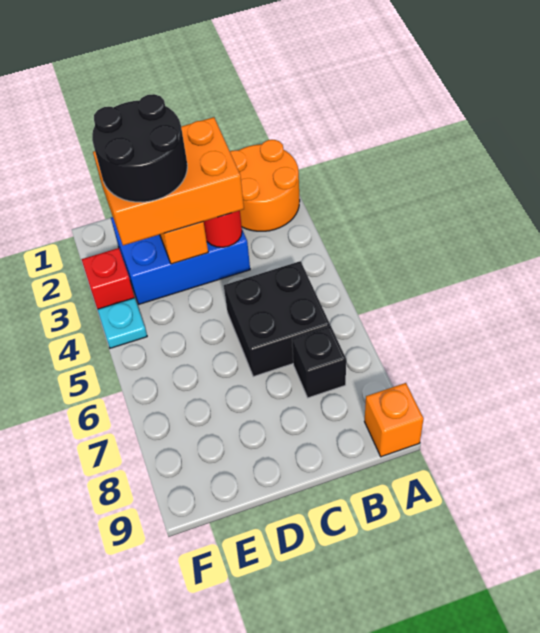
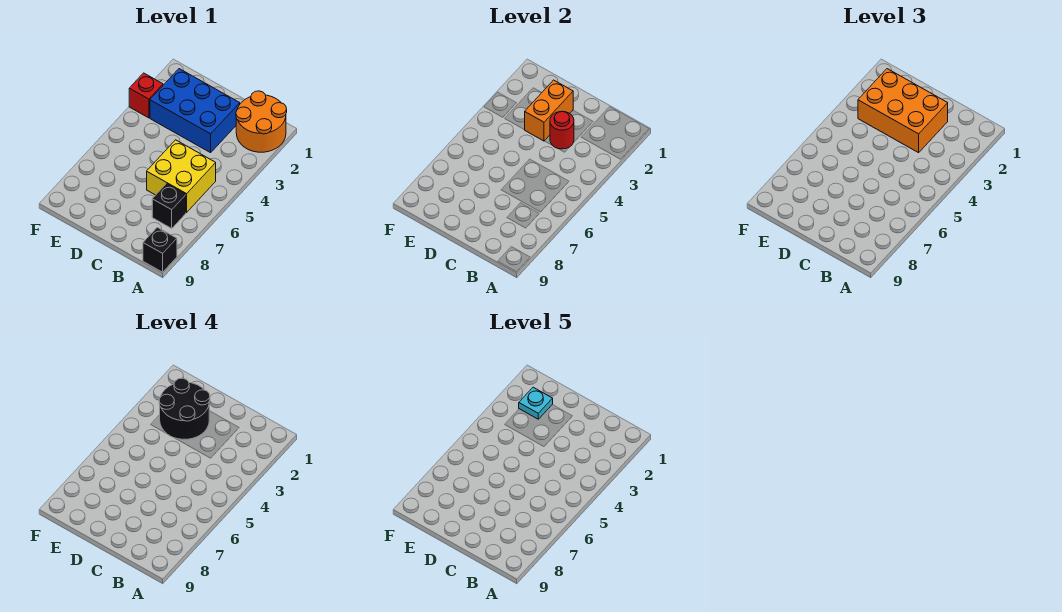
orange 1x1 brick [365,383,424,457] -> black 1x1 brick [143,227,177,272]
black 2x2 brick [224,261,330,377] -> yellow 2x2 brick [147,140,216,212]
cyan 1x1 plate [98,298,147,348] -> cyan 1x1 plate moved to [519,387,553,419]

